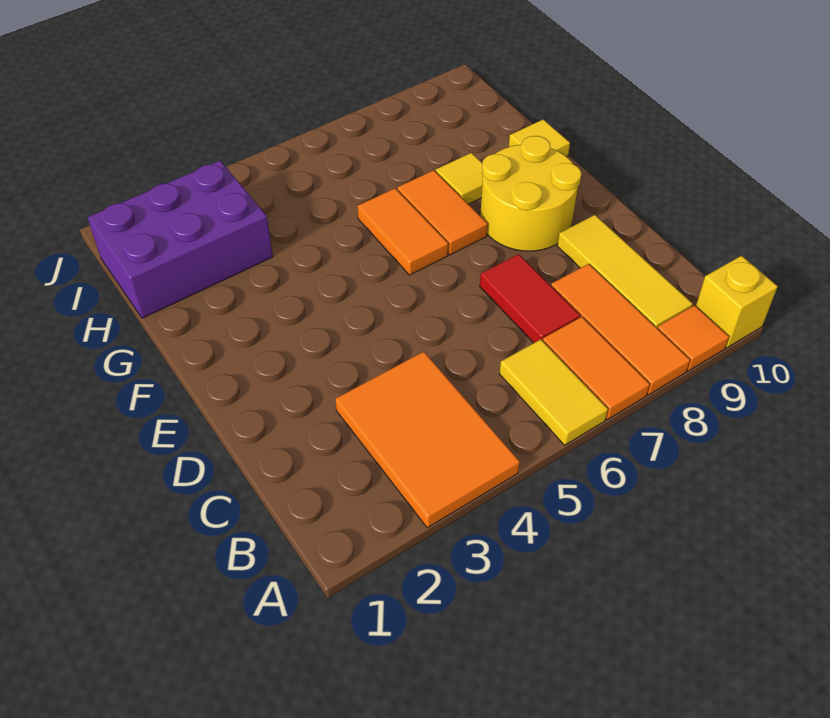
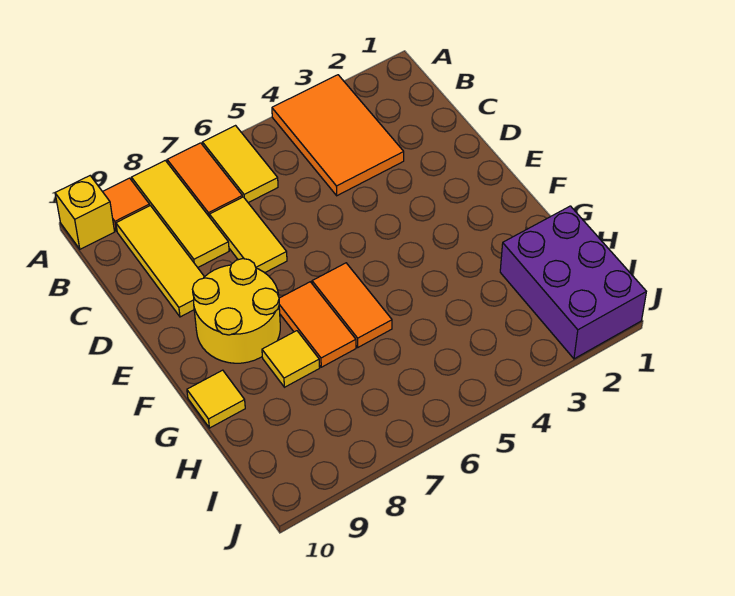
orange 1x3 tile [551,264,690,395] -> yellow 1x3 tile [132,160,229,267]
red 1x2 tile [480,254,580,343] -> yellow 1x2 tile [210,197,287,273]
purple 2x3 brick [88,161,273,318] -> purple 2x3 brick turned to [500,206,646,359]

